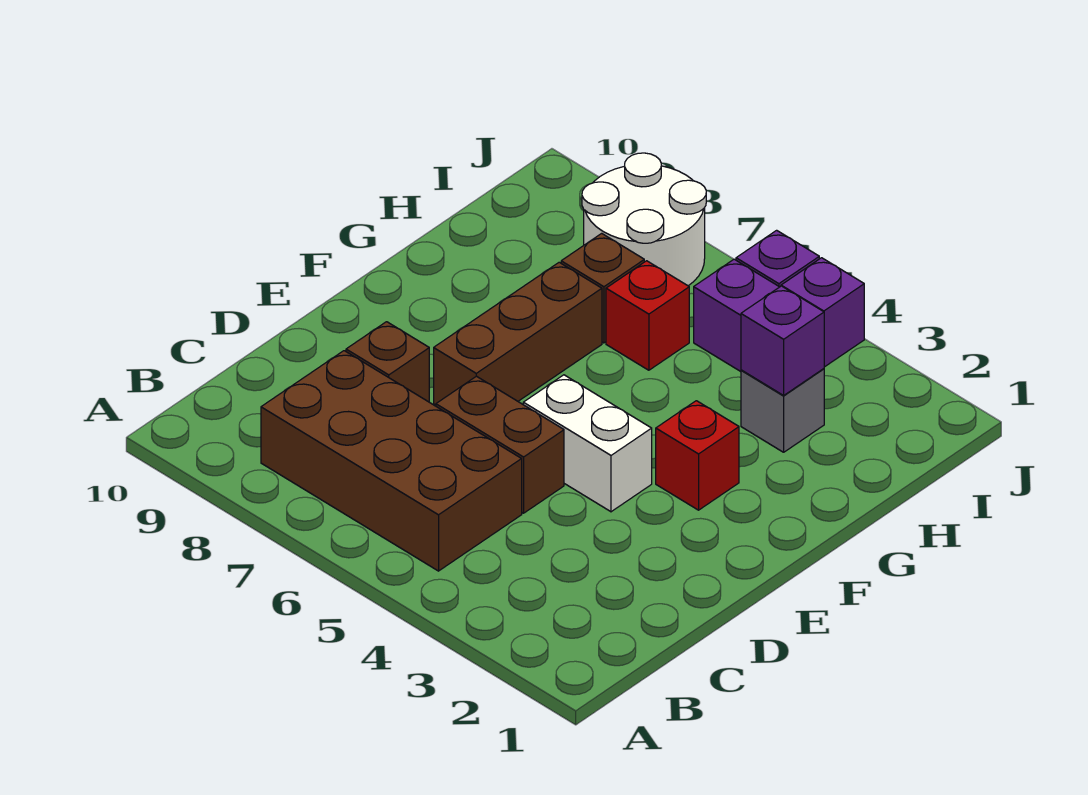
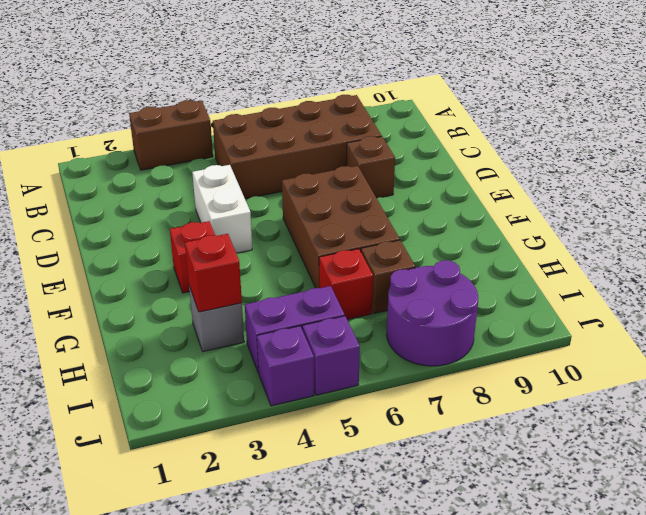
brown 1x2 brick [436,376,564,513] -> brown 1x2 brick moved to [129,100,213,170]
white 1x2 brick [523,375,652,512] -> white 1x2 brick turned to [192,165,252,253]
brown 1x3 brick [434,262,602,405] -> brown 2x3 brick [282,166,400,288]
purple 1x1 brick [741,286,824,395] -> red 1x1 brick [185,234,242,312]
white 2x2 round brick [582,153,706,286] -> purple 2x2 round brick [386,260,478,366]

